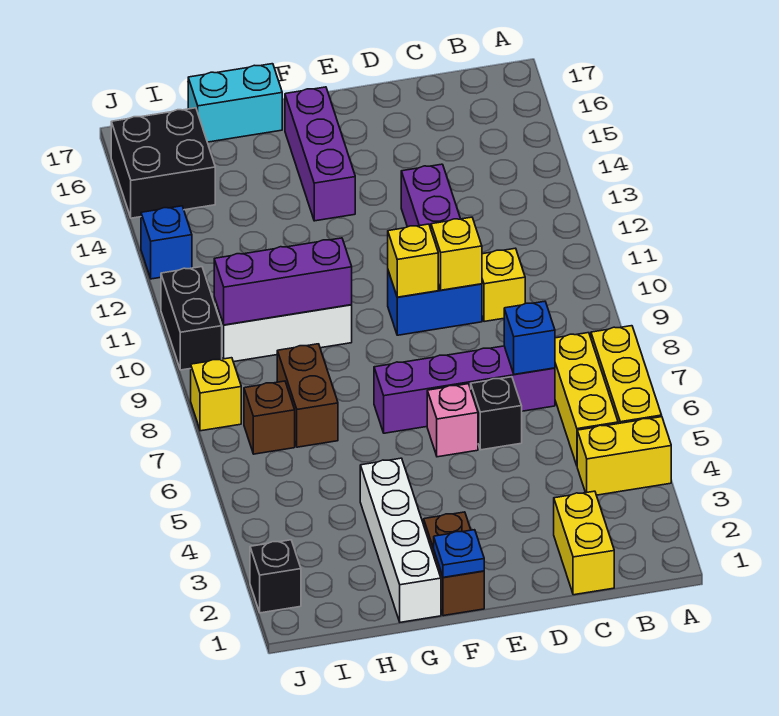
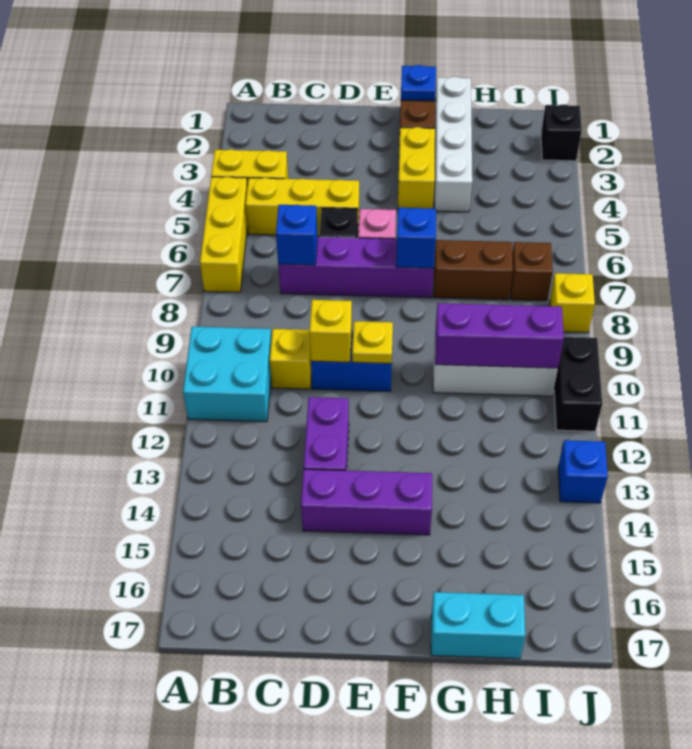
none -> cyan 2x2 brick [183,327,271,422]
yellow 1x3 brick [555,333,618,465] -> yellow 1x3 brick turned to [246,178,359,236]
yellow 1x2 brick [554,491,614,595] -> yellow 1x2 brick moved to [398,127,435,208]
yellow 1x1 brick [388,224,438,297] -> yellow 1x1 plate [352,321,393,363]
none -> blue 1x1 brick [396,208,436,268]
purple 1x3 brick [285,87,355,221] -> purple 1x3 brick turned to [301,469,432,535]
brown 1x2 brick [277,344,338,447] -> brown 1x2 brick turned to [434,240,513,300]
black 2x2 brick [111,108,215,218] -> none

